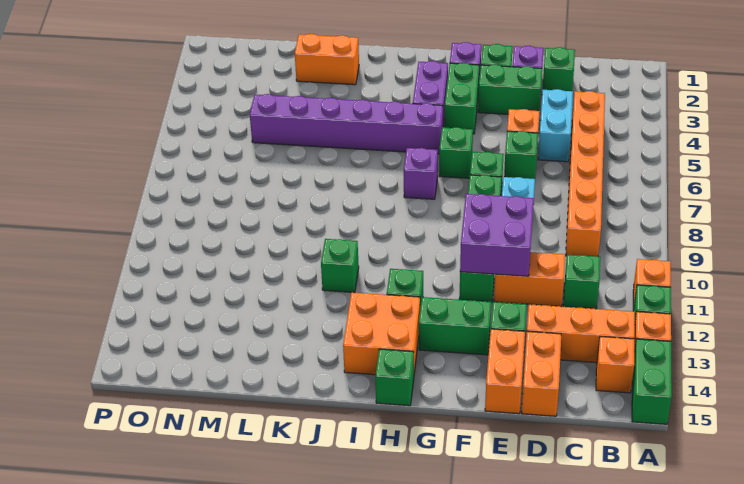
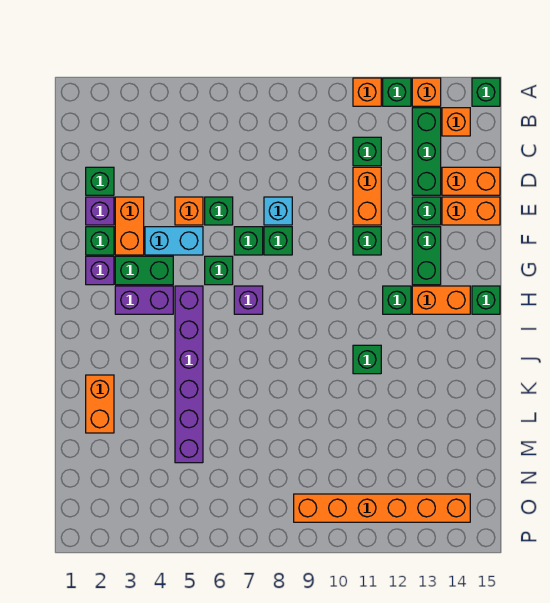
green 1x2 brick [632,339,672,424] -> green 1x1 brick [472,78,500,106]
orange 1x3 brick [527,304,635,363] -> green 1x3 brick [412,108,441,195]
orange 1x6 brick [566,91,605,256] -> orange 1x6 brick moved to [294,494,470,522]
cyan 1x2 brick [538,89,573,162] -> cyan 1x2 brick moved to [145,227,203,255]
green 1x2 brick [478,64,542,114] -> orange 1x2 brick [115,197,144,255]
purple 2x2 brick [460,194,534,276] -> none
orange 2x2 brick [343,292,420,375] -> orange 1x2 brick [412,286,470,314]

